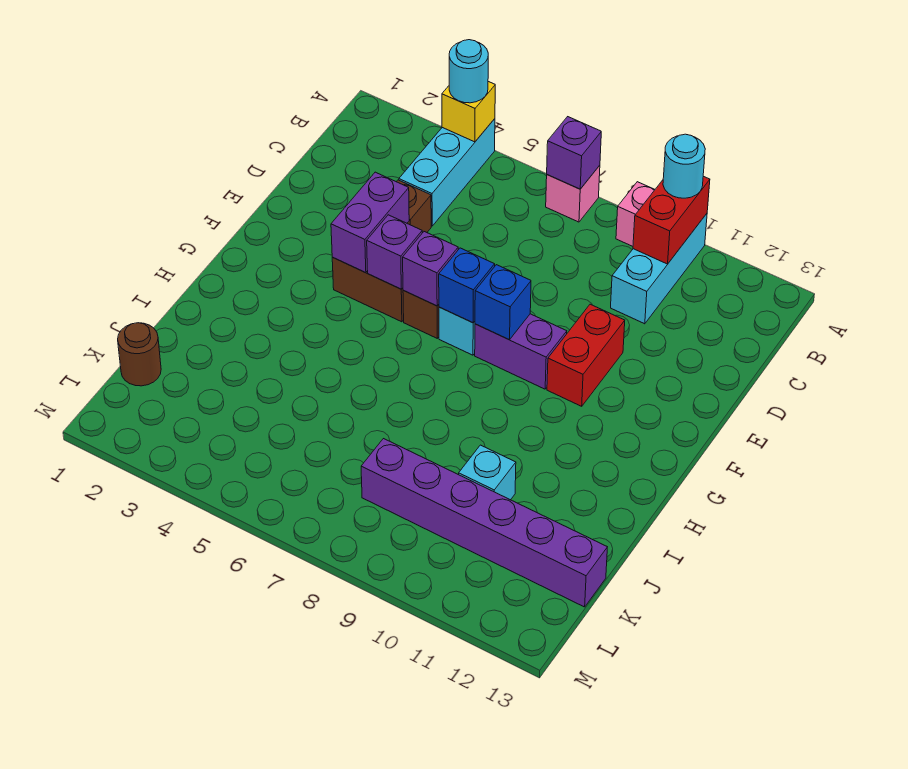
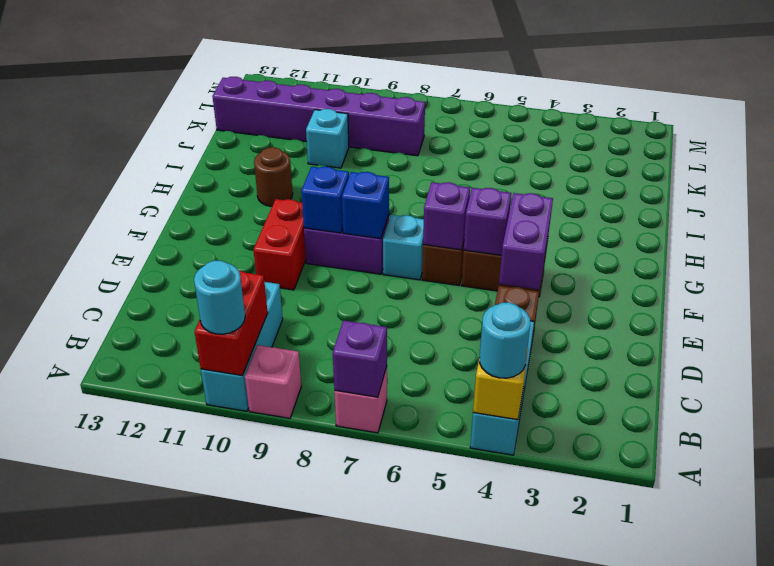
blue 1x1 brick [439,248,495,323] -> blue 1x1 brick moved to [301,166,349,233]
brown 1x1 round brick [118,323,161,386] -> brown 1x1 round brick moved to [254,147,293,206]

